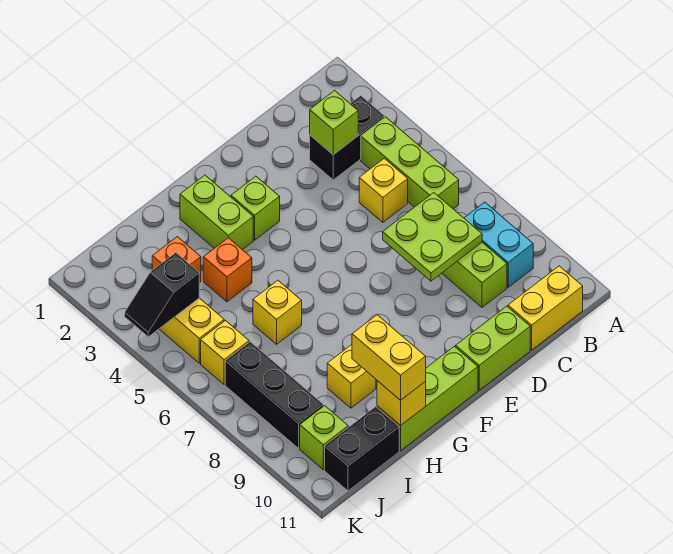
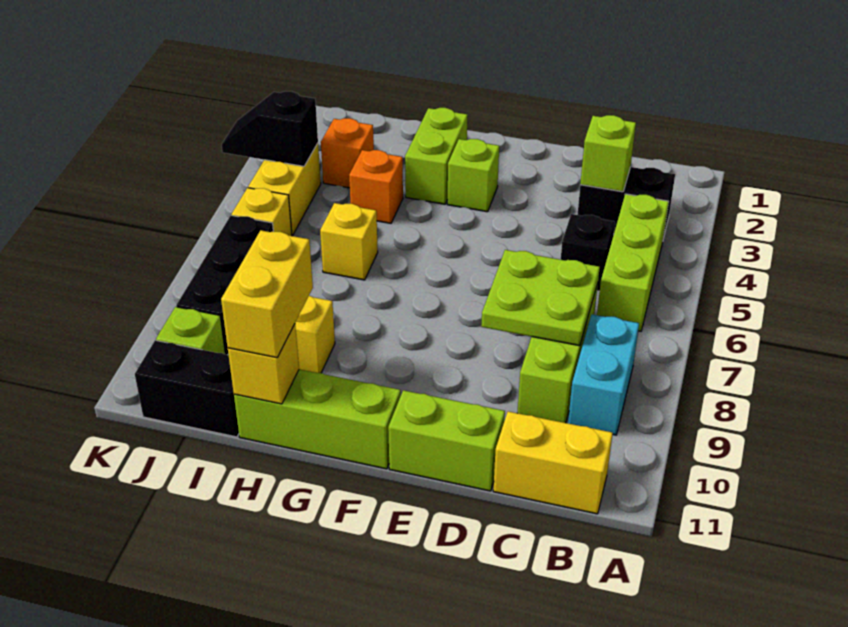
yellow 1x1 brick [359,158,408,222] -> black 1x1 brick [561,214,615,291]

